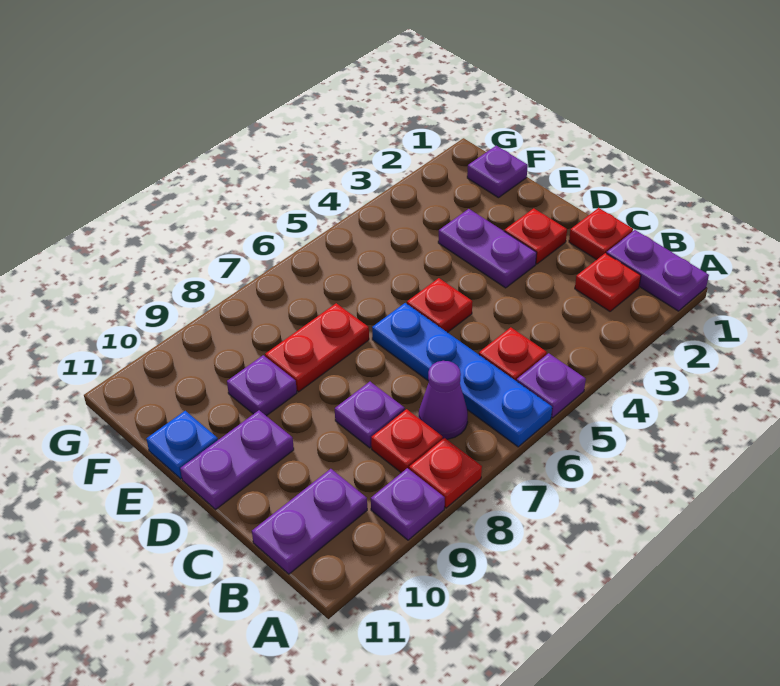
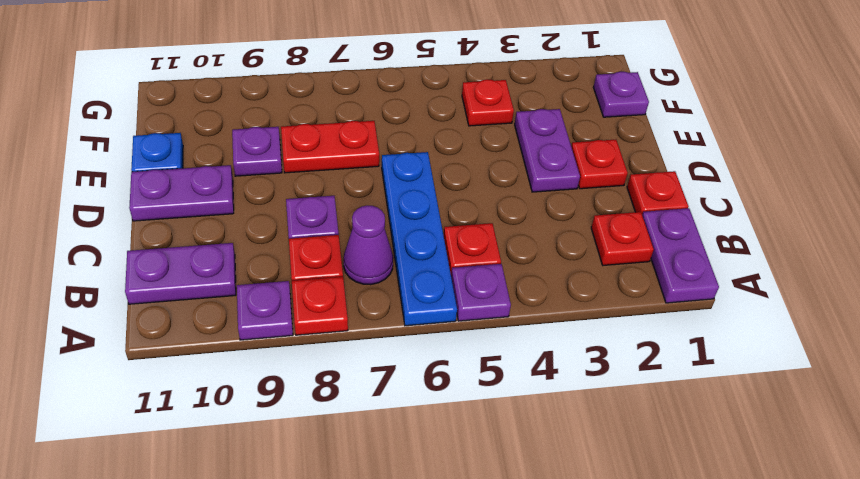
red 1x1 plate [407,278,473,333] -> red 1x1 plate moved to [462,79,514,126]

